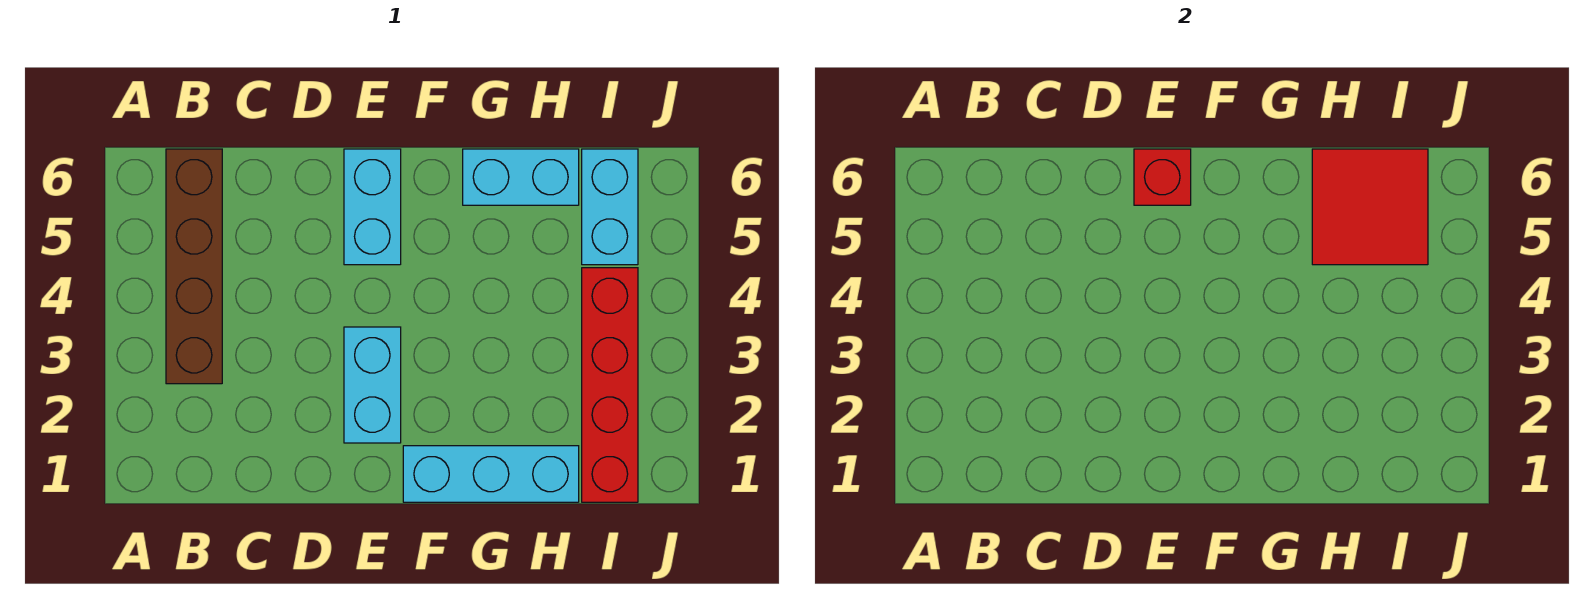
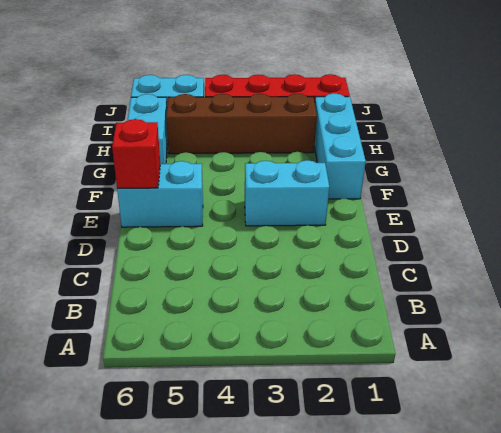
brown 1x4 brick [166,149,222,384] -> brown 1x4 brick moved to [166,94,317,154]
red 2x2 tile [1312,149,1428,265] -> none

